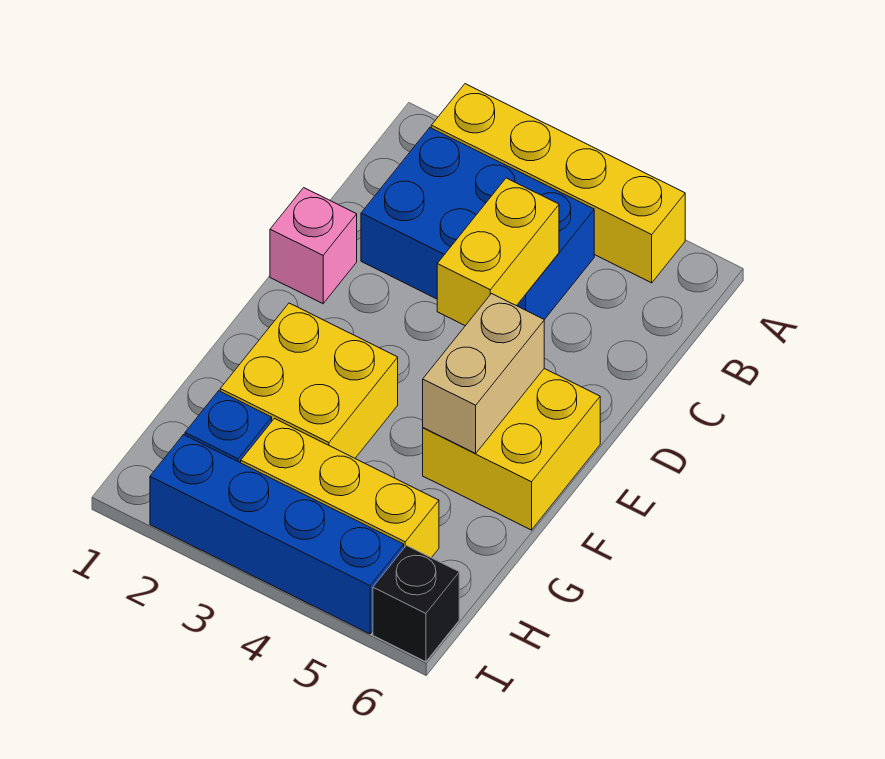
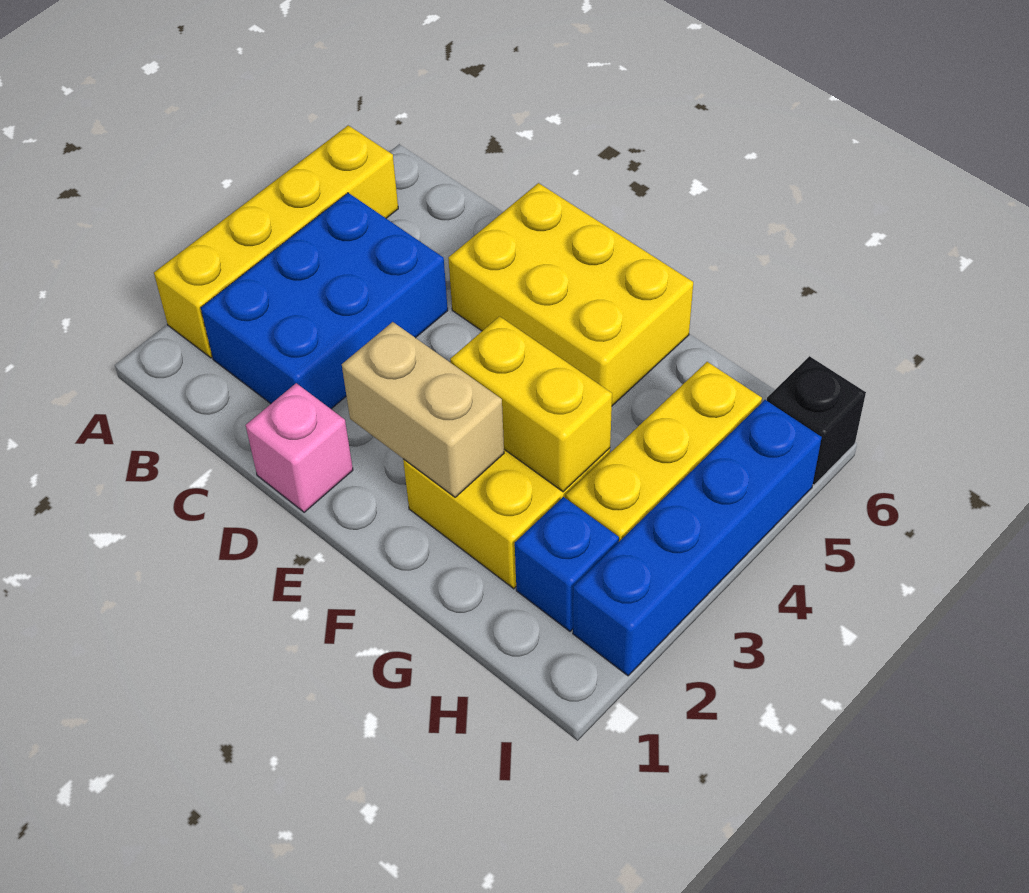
yellow 1x2 brick [437,178,559,326] -> yellow 1x2 brick moved to [450,316,612,492]
yellow 2x2 brick [423,369,600,530] -> yellow 2x3 brick [448,183,693,406]
tan 1x2 brick [423,294,544,453] -> tan 1x2 brick moved to [342,322,504,497]

